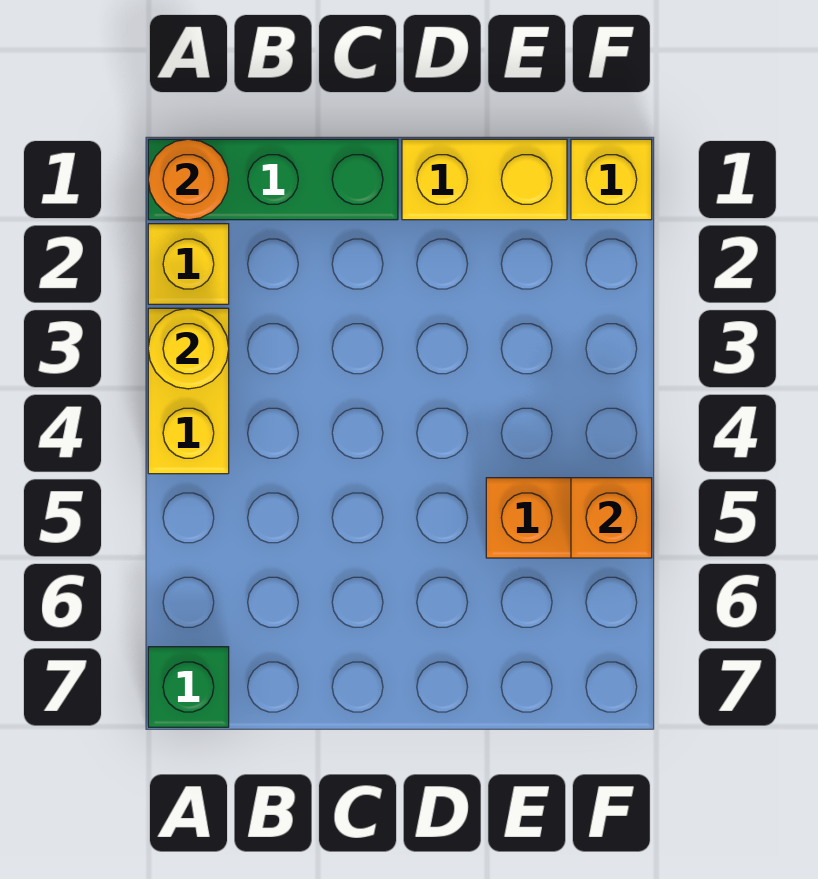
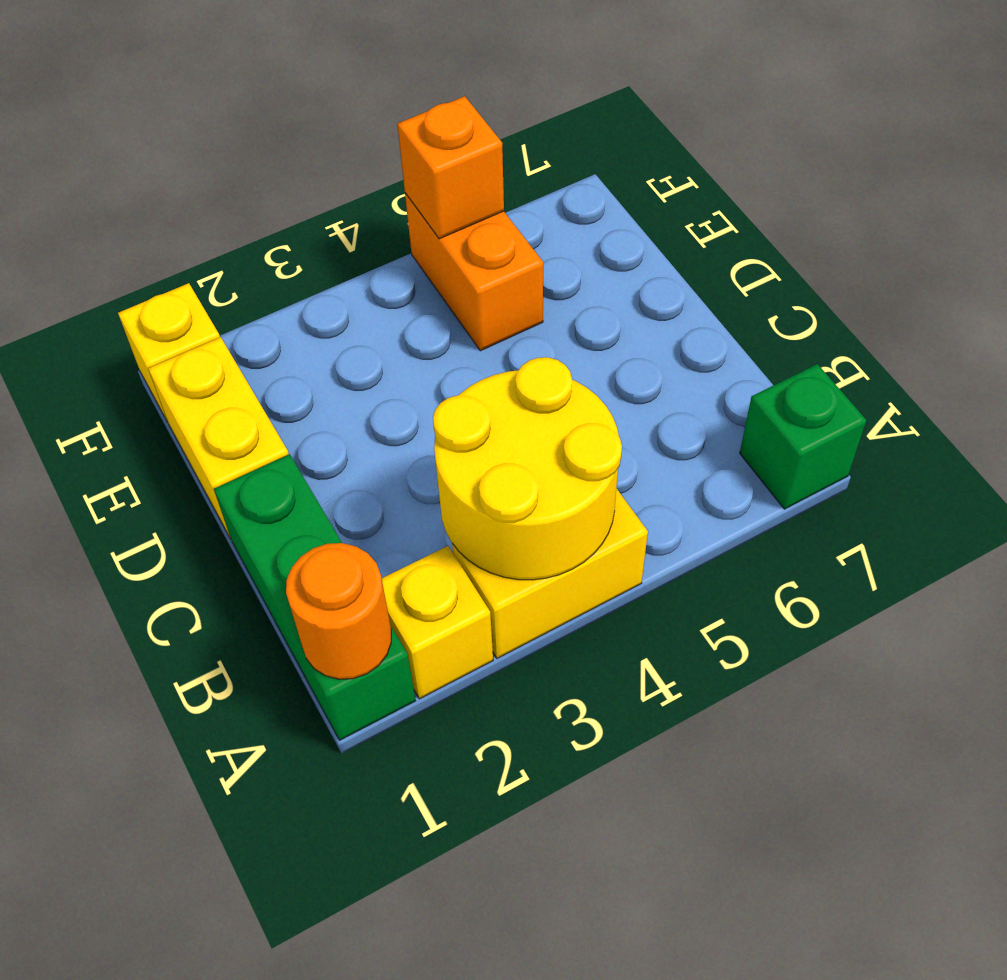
yellow 1x1 round brick [148,308,229,389] -> yellow 2x2 round brick [433,357,622,580]

